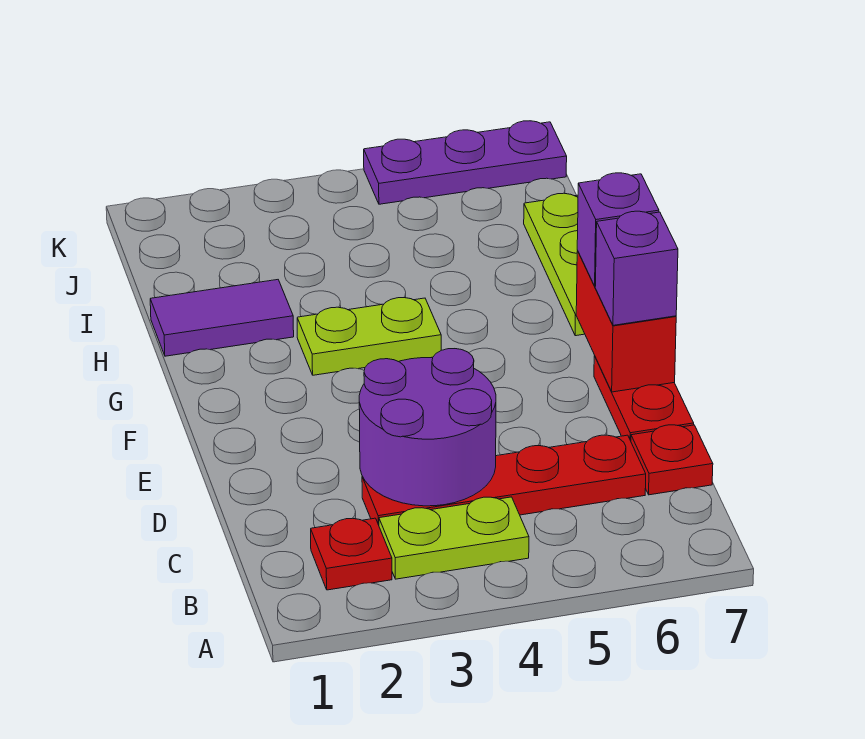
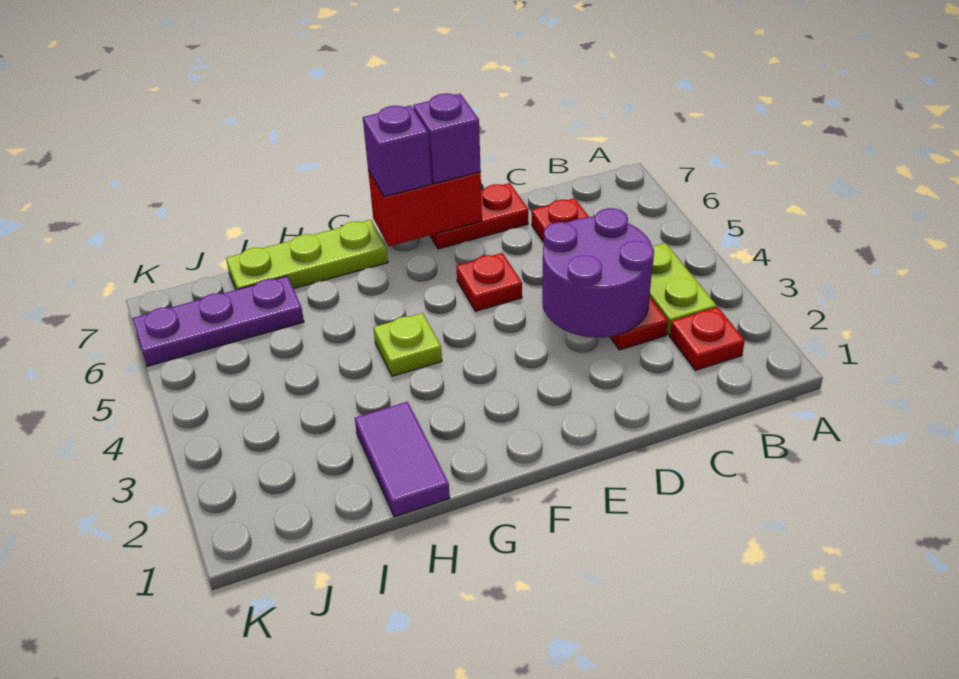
red 1x1 plate [631,425,713,495] -> red 1x1 plate moved to [456,253,522,311]
lime 1x2 plate [297,298,441,375] -> lime 1x1 plate [373,313,442,376]
purple 1x3 plate [364,121,567,204] -> purple 1x3 plate turned to [132,276,304,366]

